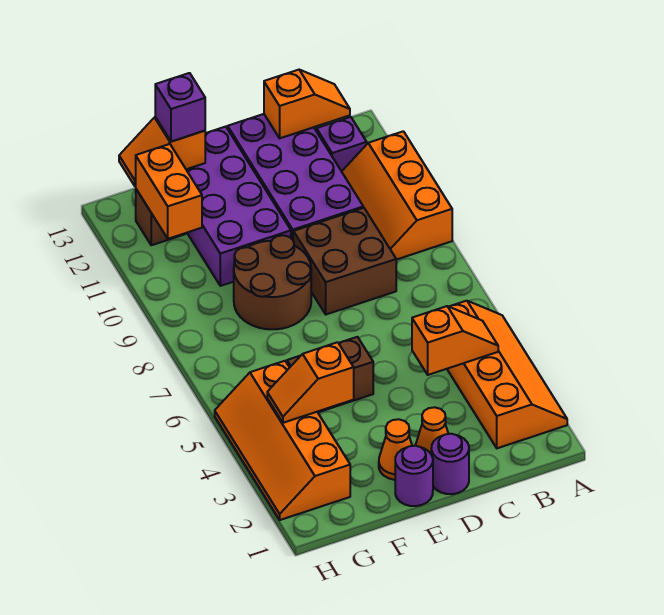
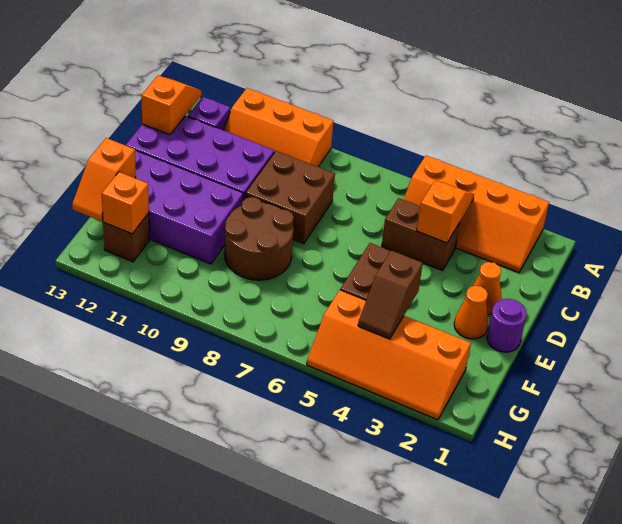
orange 2x4 slope [447,301,567,448] -> orange 2x4 slope turned to [404,156,549,273]
none -> brown 1x2 brick [382,198,460,271]
purple 1x1 round brick [431,434,469,494] -> none
orange 1x2 slope [267,342,354,423] -> brown 1x2 slope [358,250,423,339]
purple 1x1 brick [155,73,205,142] -> none
orange 1x2 brick [136,144,202,239] -> orange 1x1 brick [102,172,149,234]

